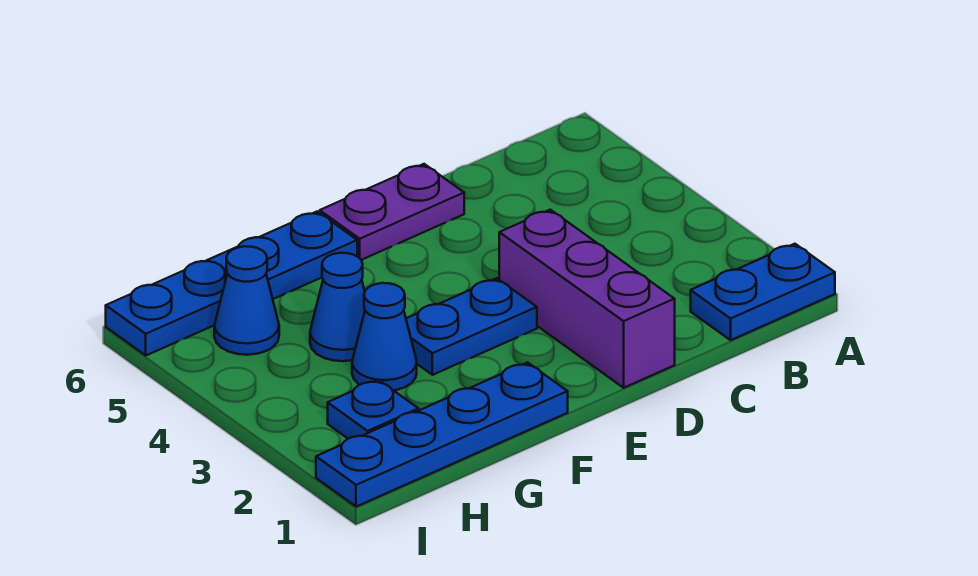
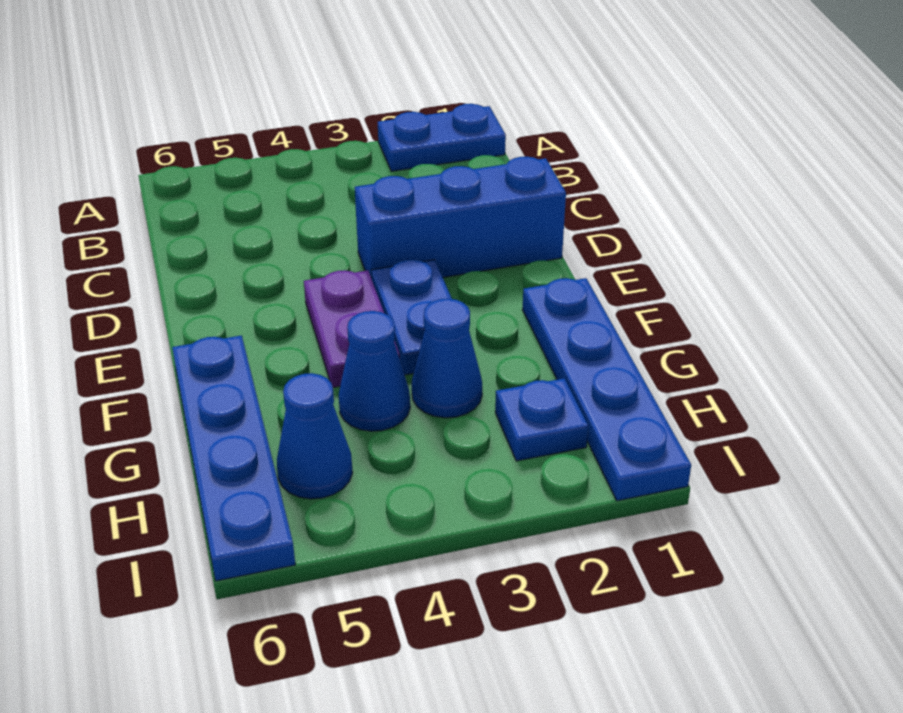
blue 1x2 plate [691,244,835,340] -> blue 1x2 plate turned to [378,104,506,171]
purple 1x3 brick [499,210,675,388] -> blue 1x3 brick [355,157,566,279]
purple 1x2 plate [320,164,464,260] -> purple 1x2 plate moved to [304,270,400,388]

